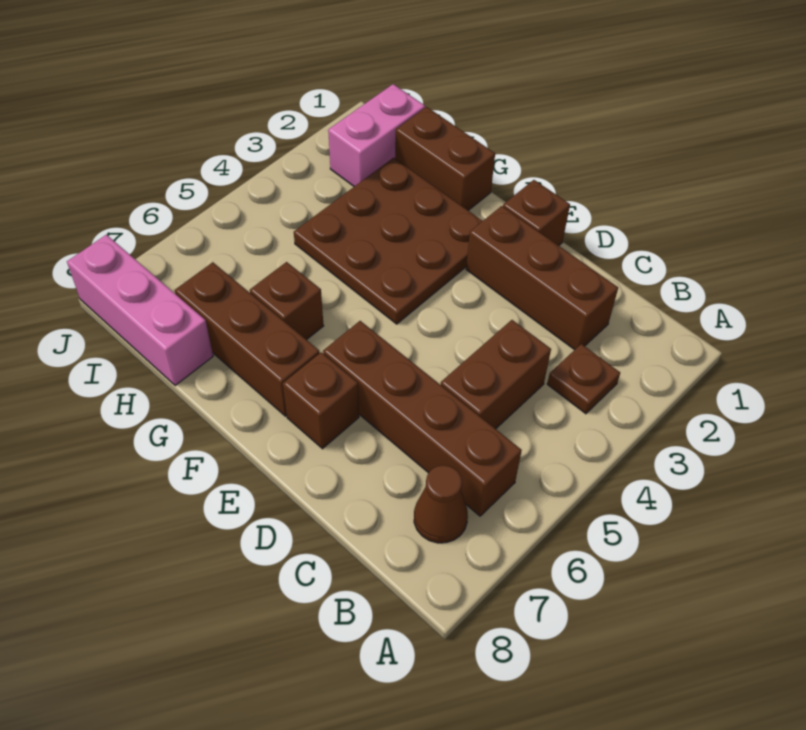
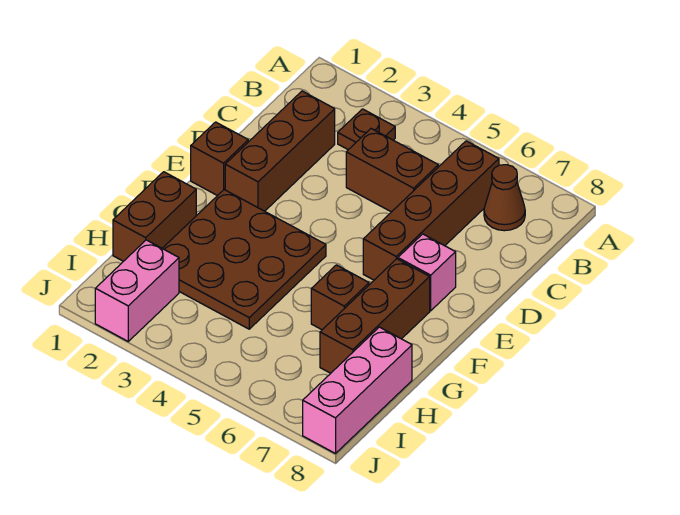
brown 1x1 brick [283,352,359,449] -> pink 1x1 brick [398,234,456,311]
pink 1x2 brick [328,84,425,187] -> pink 1x2 brick turned to [95,240,179,341]

